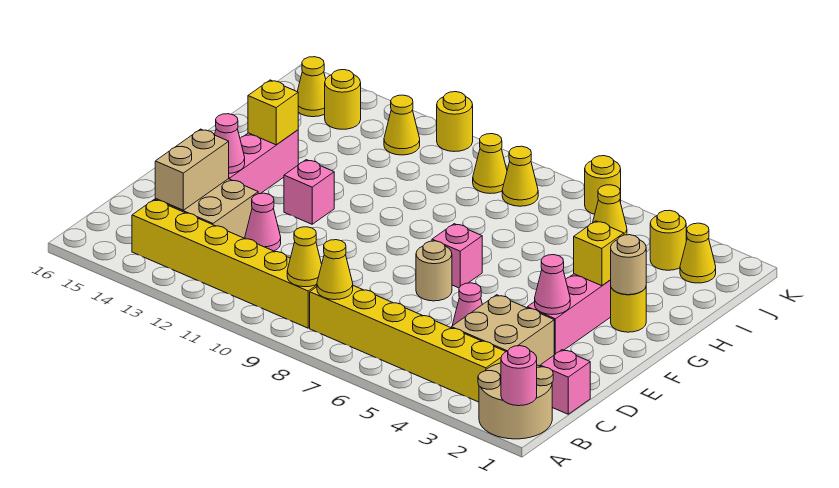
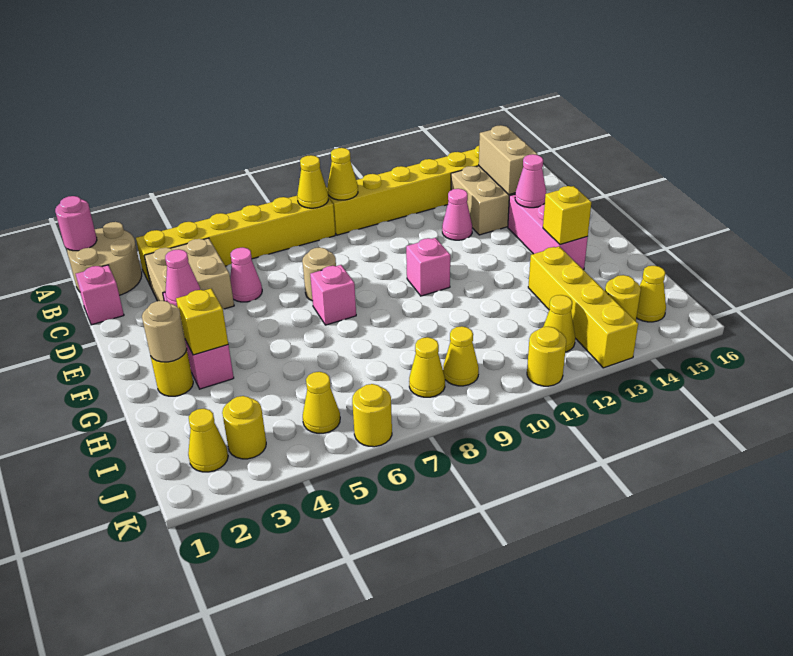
pink 1x1 brick [284,160,334,224] -> pink 1x1 brick moved to [406,238,450,296]
none -> yellow 1x4 brick [528,246,638,368]

